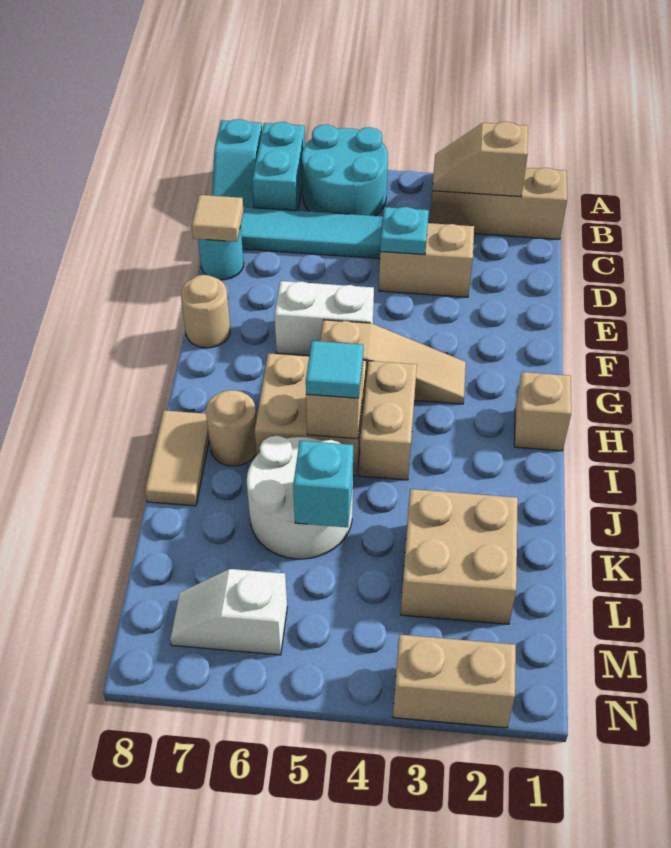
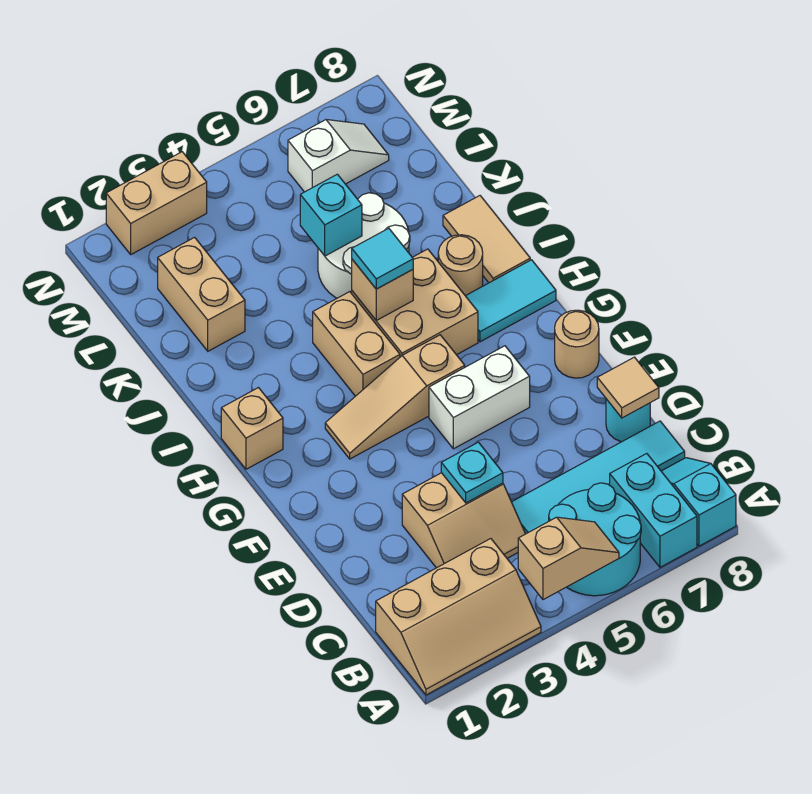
tan 1x2 slope [432,122,528,197] -> tan 1x2 slope moved to [518,517,619,600]
none -> cyan 1x2 tile [466,260,556,342]
tan 2x2 brick [401,489,518,624] -> tan 1x2 brick [158,237,245,351]

